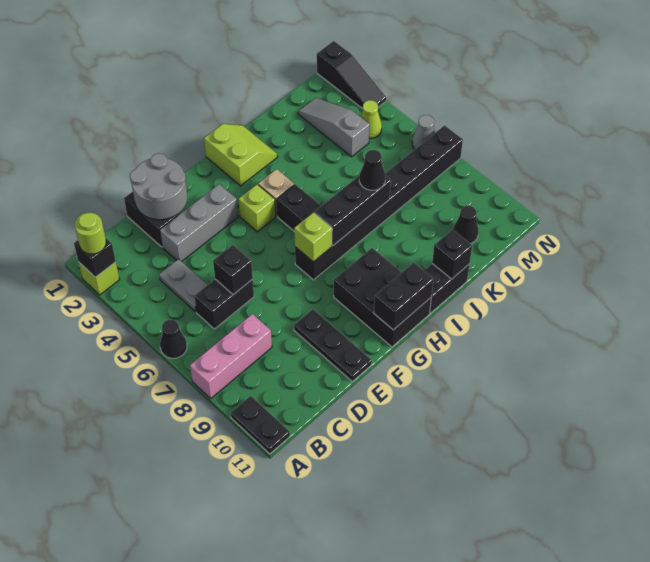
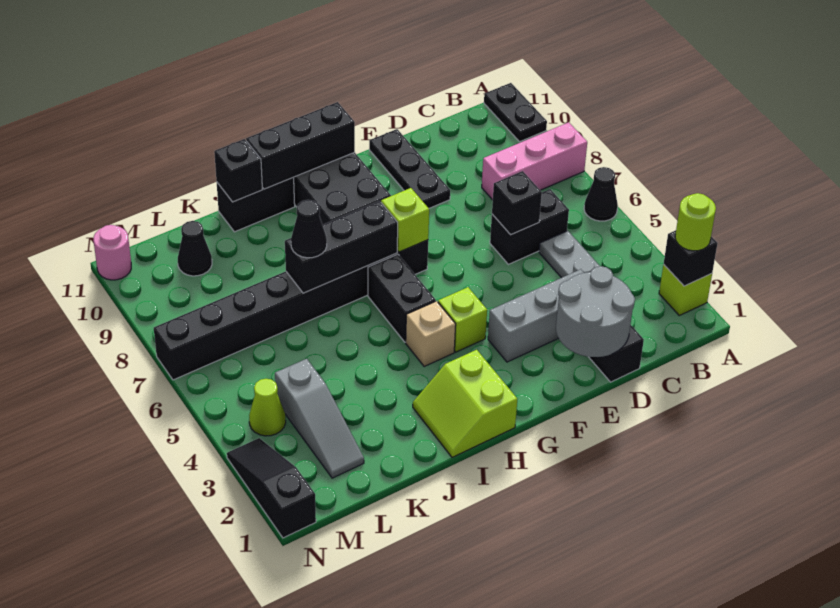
black 1x2 brick [374,263,433,330] -> black 1x3 brick [246,102,355,189]
grey 1x1 cone [412,115,435,149] -> none
none -> pink 1x1 round brick [93,225,131,280]

